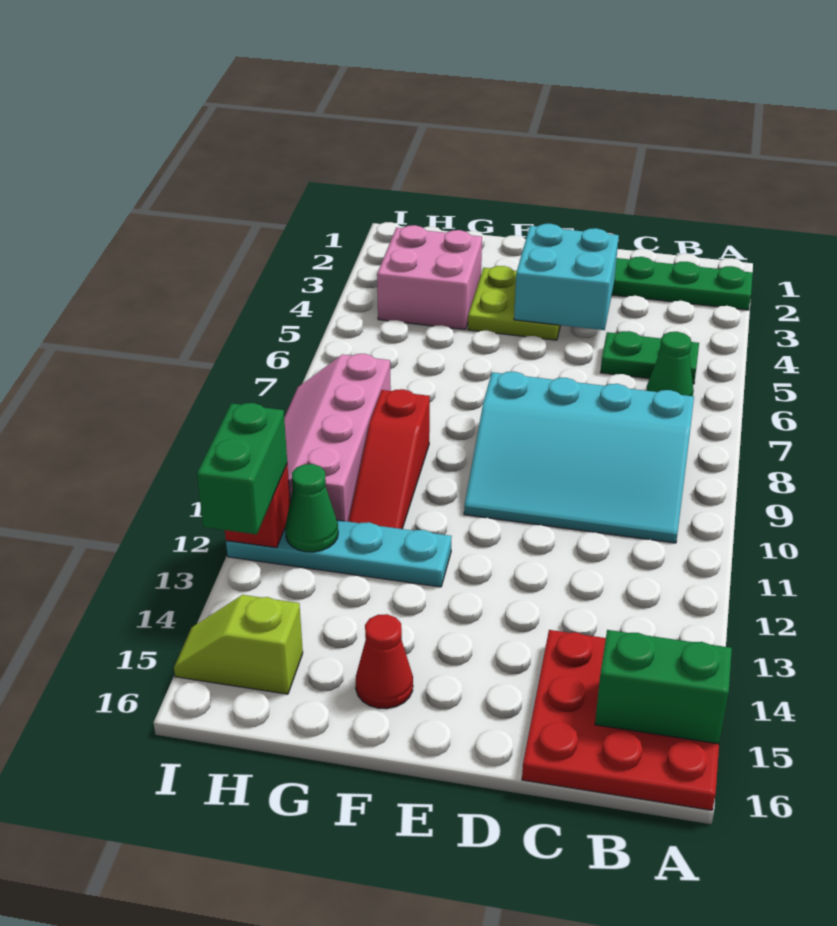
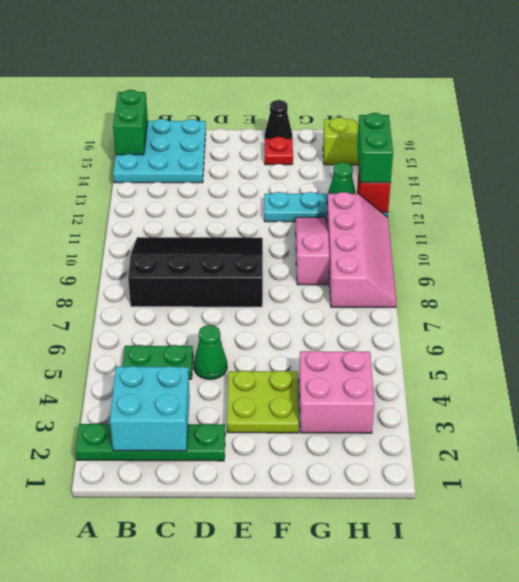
red 3x3 plate [522,630,719,810] -> cyan 3x3 plate [113,119,206,183]
green 1x2 brick [595,630,732,744] -> green 1x2 brick turned to [113,90,148,155]
green 1x1 cone [646,332,694,396] -> green 1x1 cone moved to [194,325,227,379]
cyan 3x4 slope [464,372,694,543] -> black 3x4 slope [128,237,263,307]
cyan 2x2 brick [514,224,619,330] -> cyan 2x2 brick moved to [110,366,190,451]
red 1x1 cone [356,614,413,709] -> red 1x1 plate [265,137,293,165]
none -> black 1x1 cone [265,100,292,139]
red 1x3 slope [348,389,430,529] -> pink 1x3 slope [296,217,329,285]

